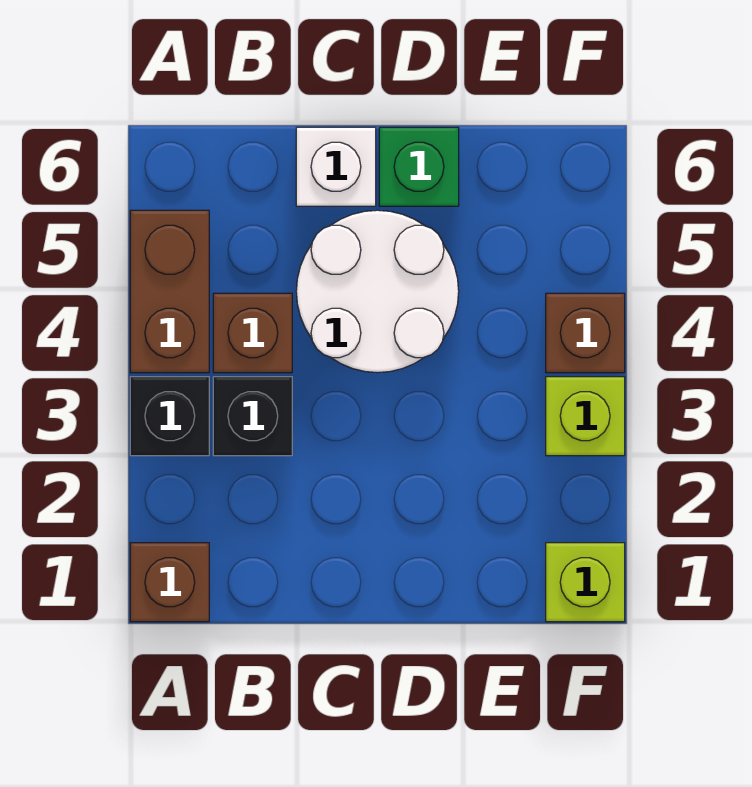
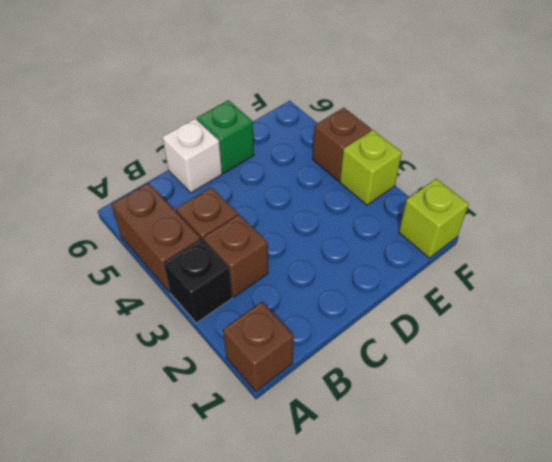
black 1x1 brick [213,377,292,456] -> brown 1x1 brick [203,215,268,297]
white 2x2 round brick [296,210,459,373] -> none

